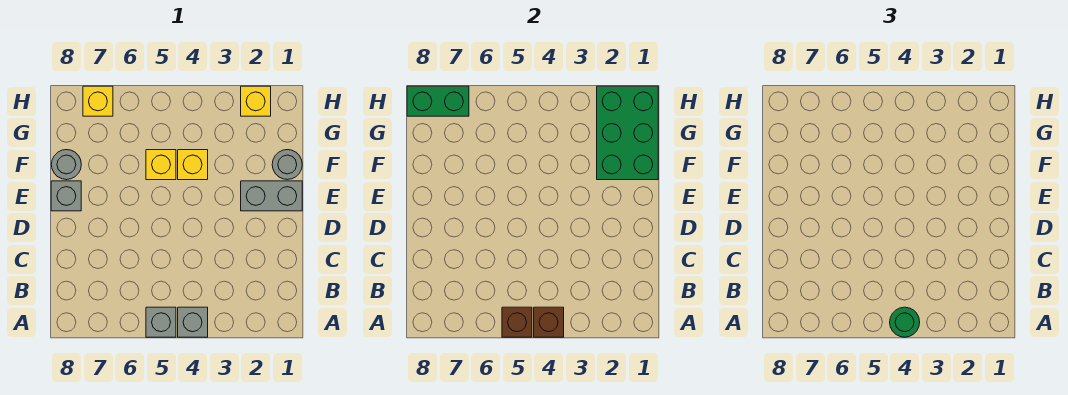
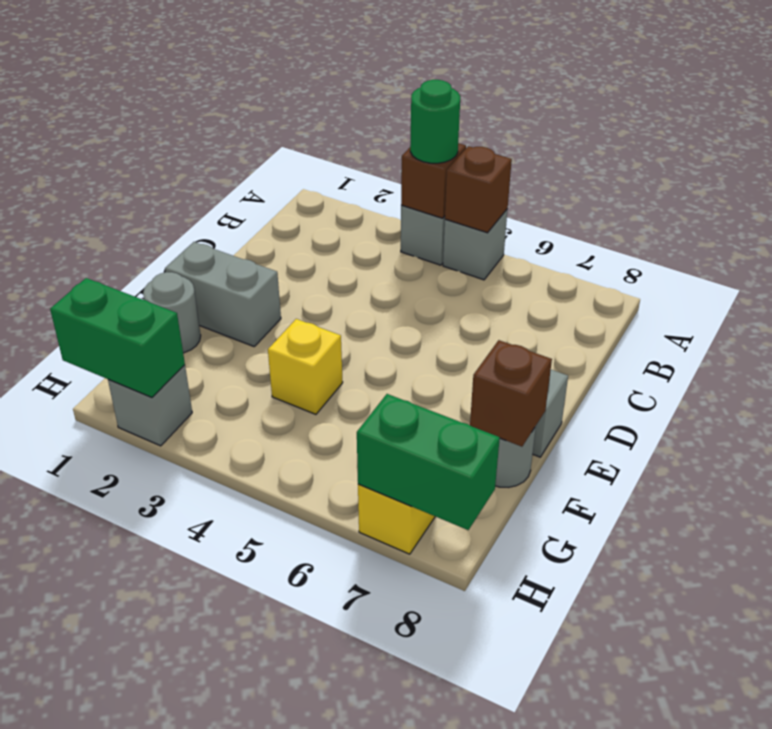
green 2x3 brick [597,86,658,180] -> green 1x2 brick [50,278,185,397]
yellow 1x1 brick [146,150,176,180] -> none
none -> brown 1x1 brick [470,340,552,447]
yellow 1x1 brick [241,86,271,116] -> grey 1x1 brick [108,365,192,446]

